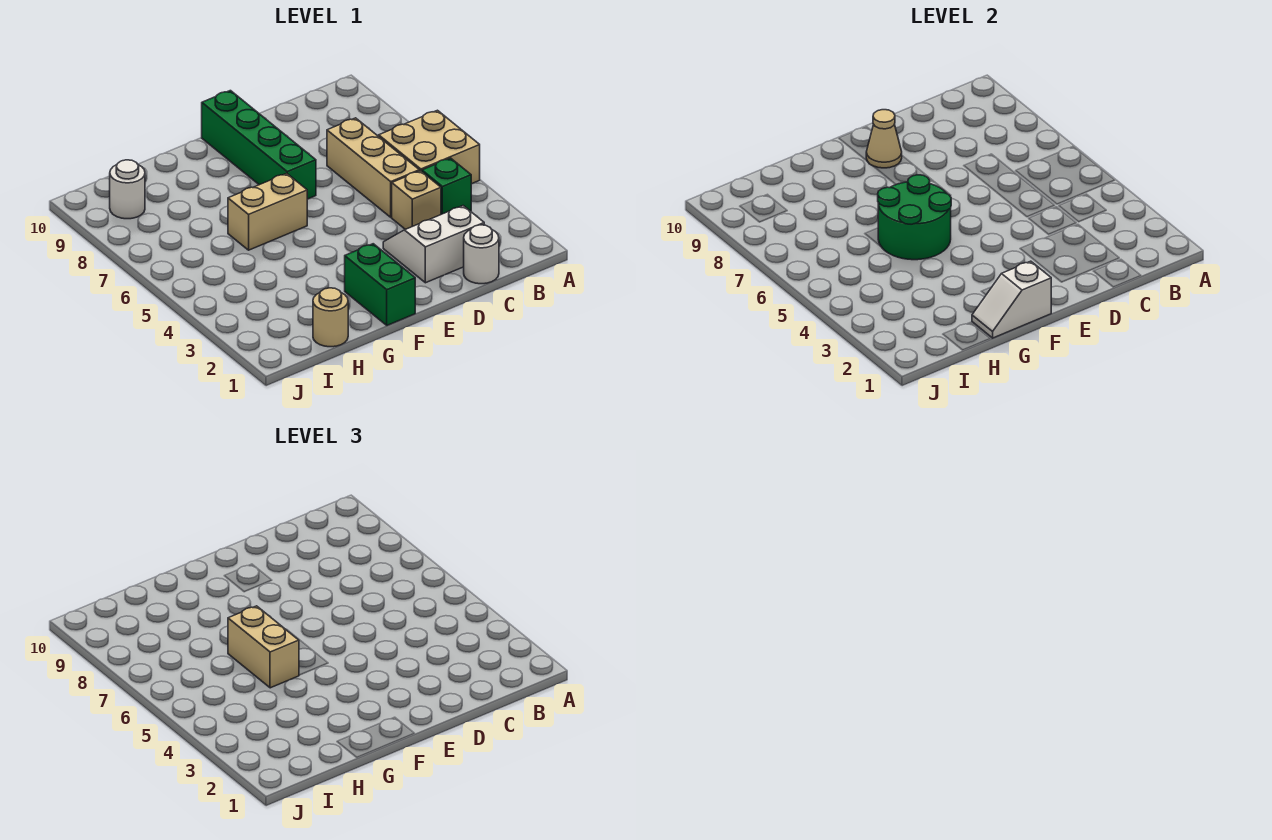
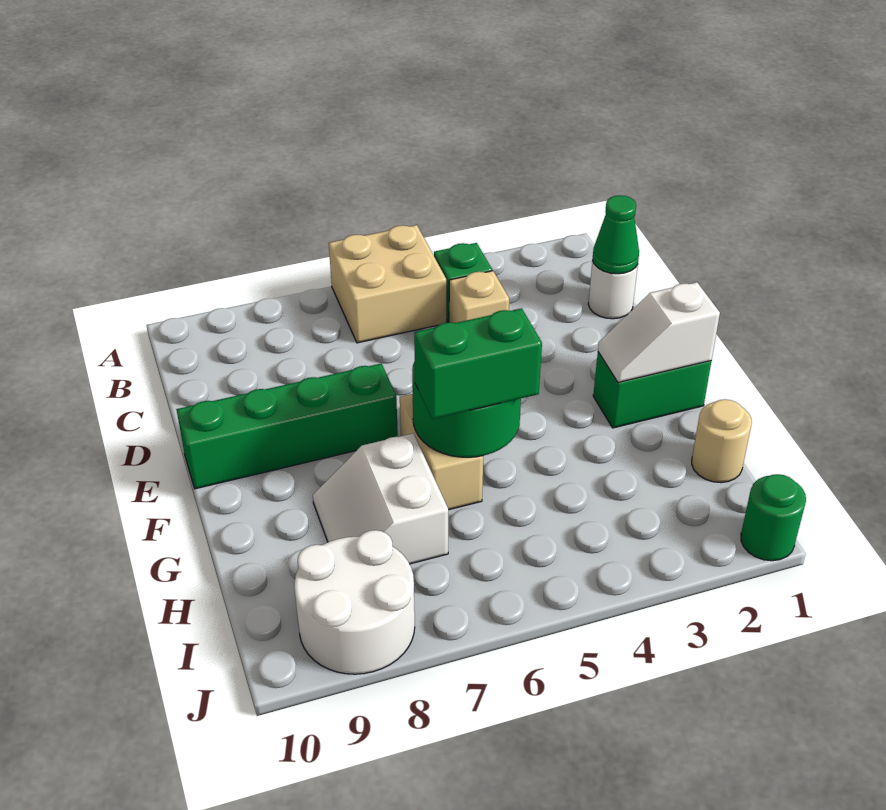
none -> green 1x1 cone [592,195,639,274]
white 2x2 slope [383,206,484,283] -> white 2x2 slope moved to [313,433,448,564]
tan 1x3 brick [327,118,419,217] -> none
tan 1x1 cone [866,110,902,168] -> none
white 1x2 slope [972,261,1051,338] -> white 1x2 slope turned to [598,282,720,382]
tan 1x2 brick [228,606,299,688] -> green 1x2 brick [414,308,542,419]
white 1x1 round brick [110,160,145,219] -> white 2x2 round brick [294,530,415,674]
none -> green 1x1 round brick [741,474,806,561]

